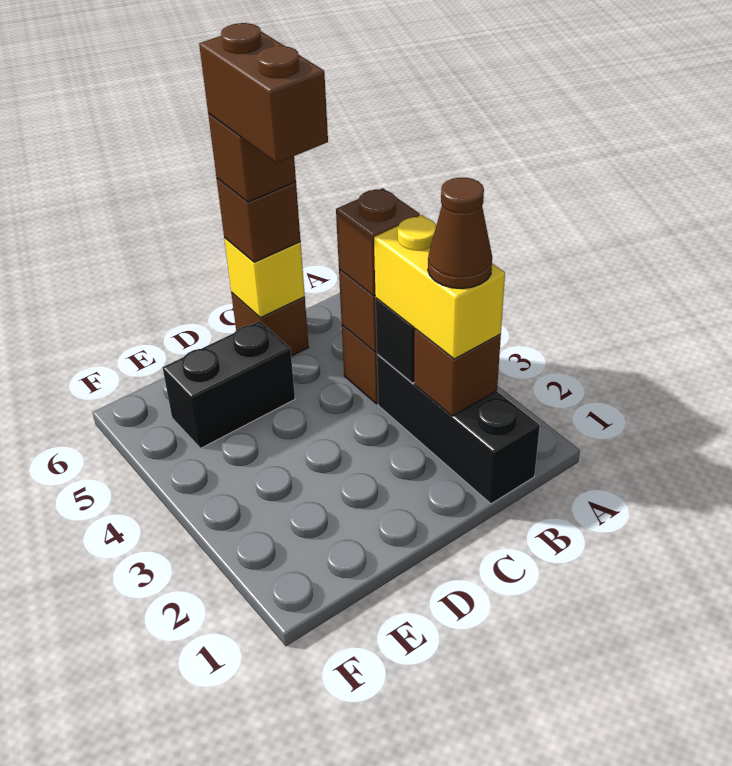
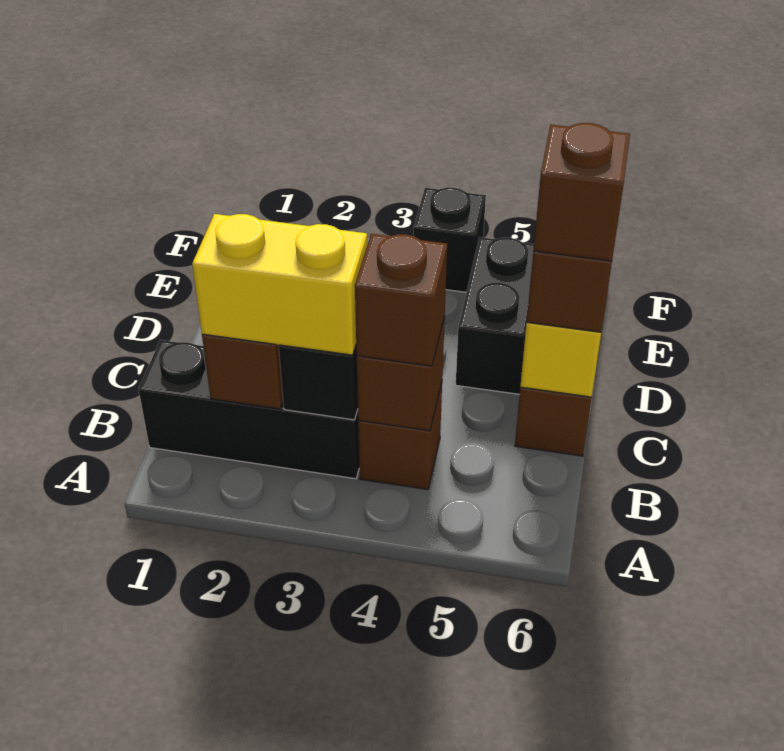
brown 1x1 cone [428,178,492,289] -> none
brown 1x2 brick [199,23,328,163] -> none
none -> black 1x1 brick [414,187,486,292]

